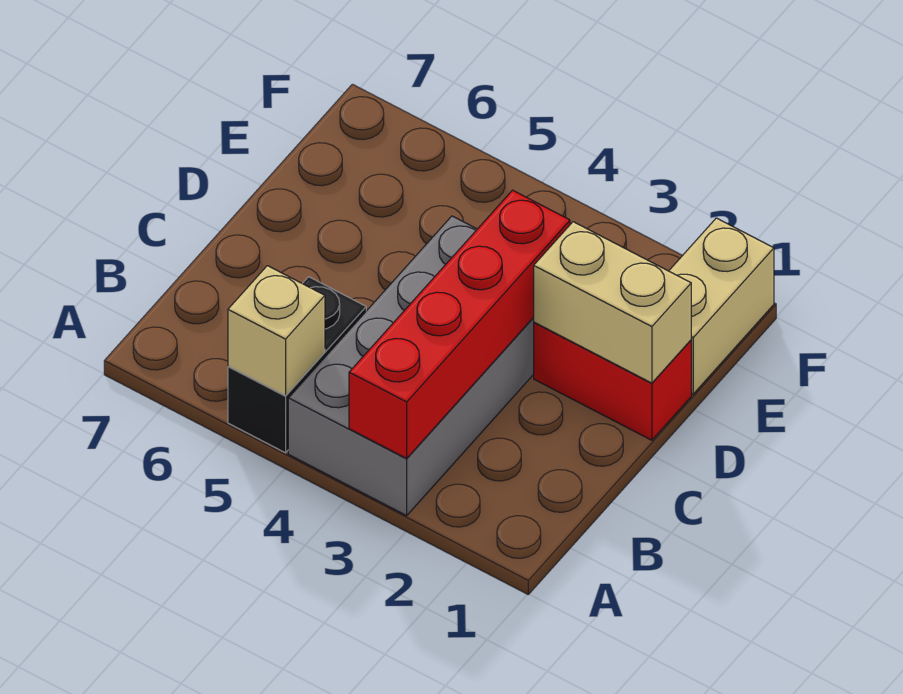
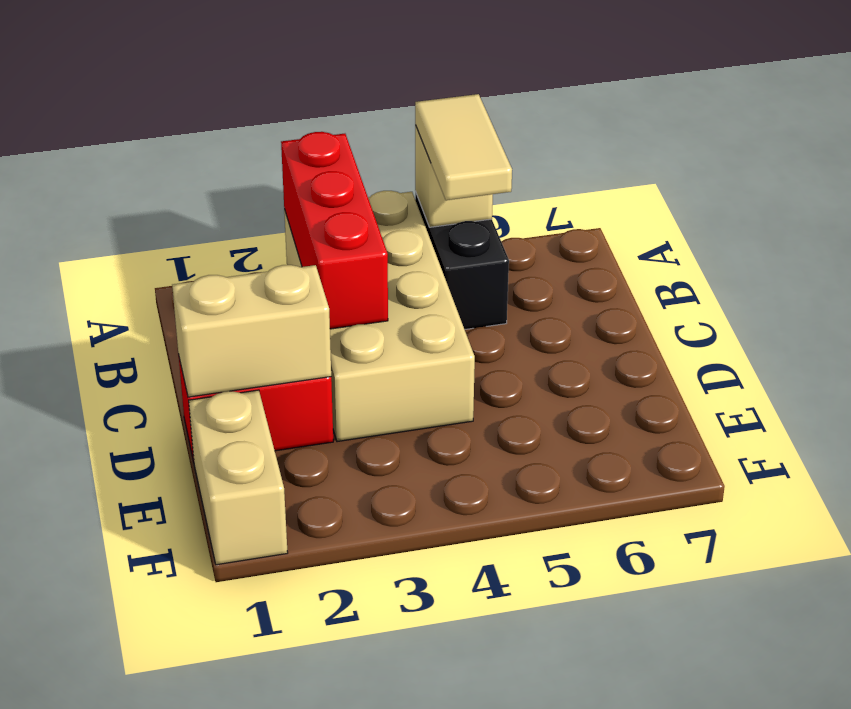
grey 2x4 brick [288,216,534,516] -> tan 2x4 brick [284,191,475,442]
red 1x4 brick [349,190,570,458] -> red 1x3 brick [281,132,388,329]
none -> tan 1x2 tile [415,94,512,200]

